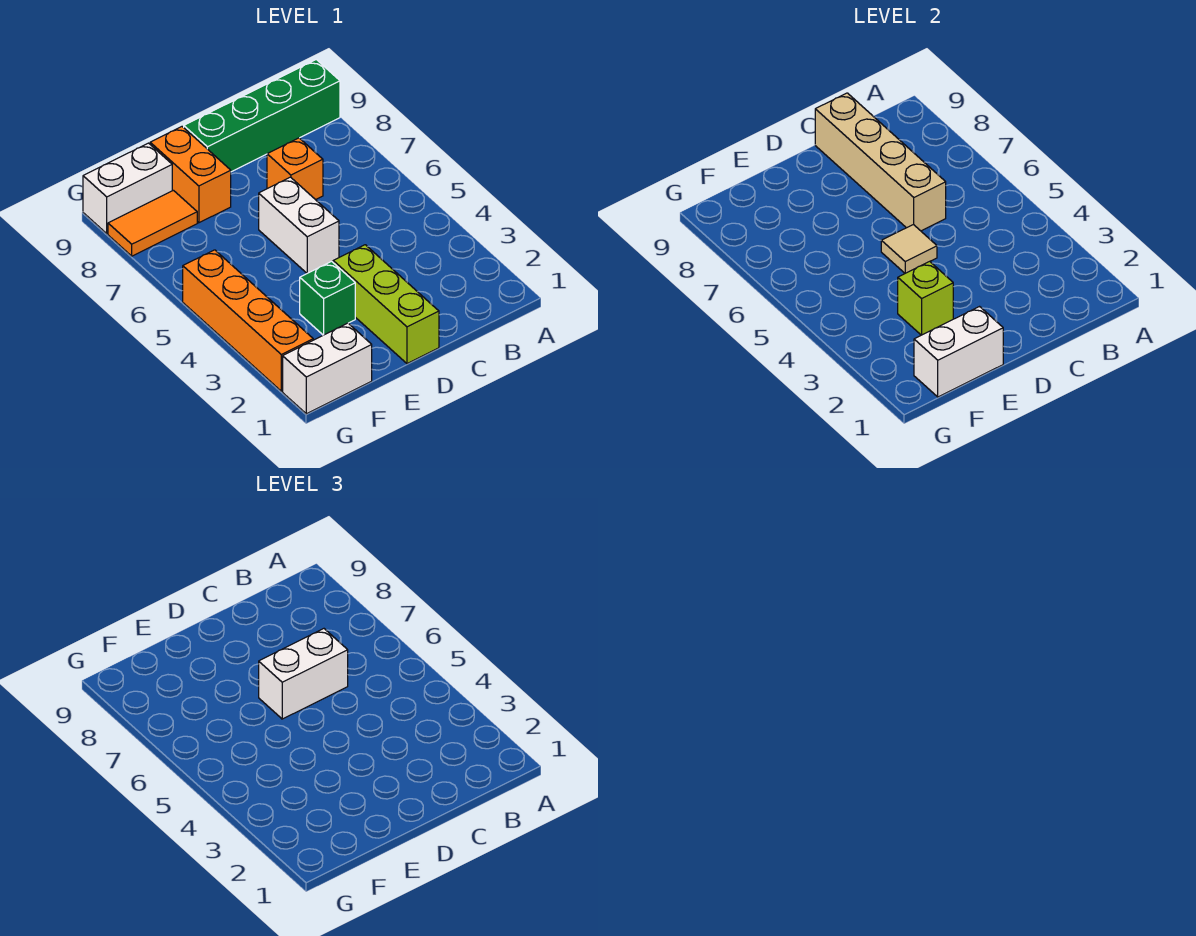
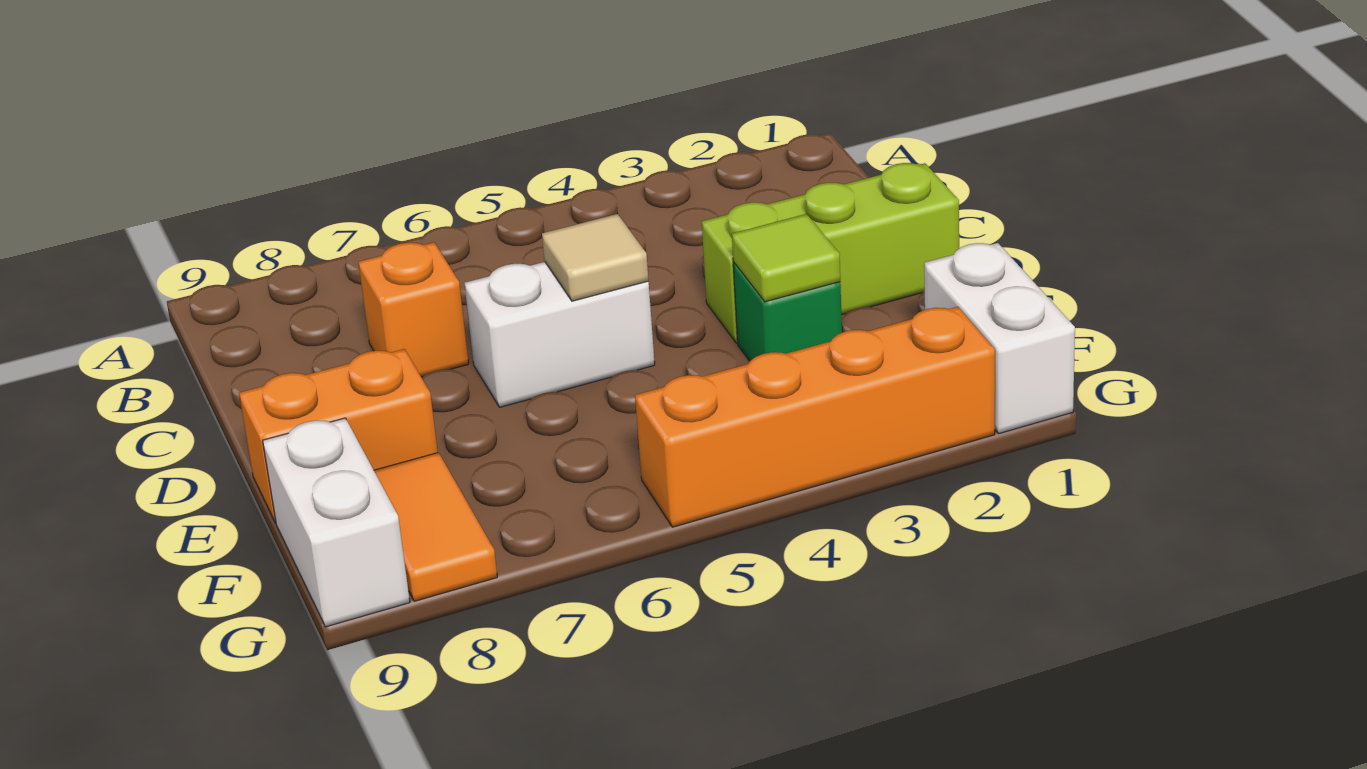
green 1x4 brick [184,60,340,172] -> none
tan 1x4 brick [815,93,946,231] -> none
white 1x2 brick [259,629,348,719] -> none
white 1x2 brick [914,307,1003,397] -> none
lime 1x1 brick [898,261,953,335] -> lime 1x1 tile [732,214,840,302]

